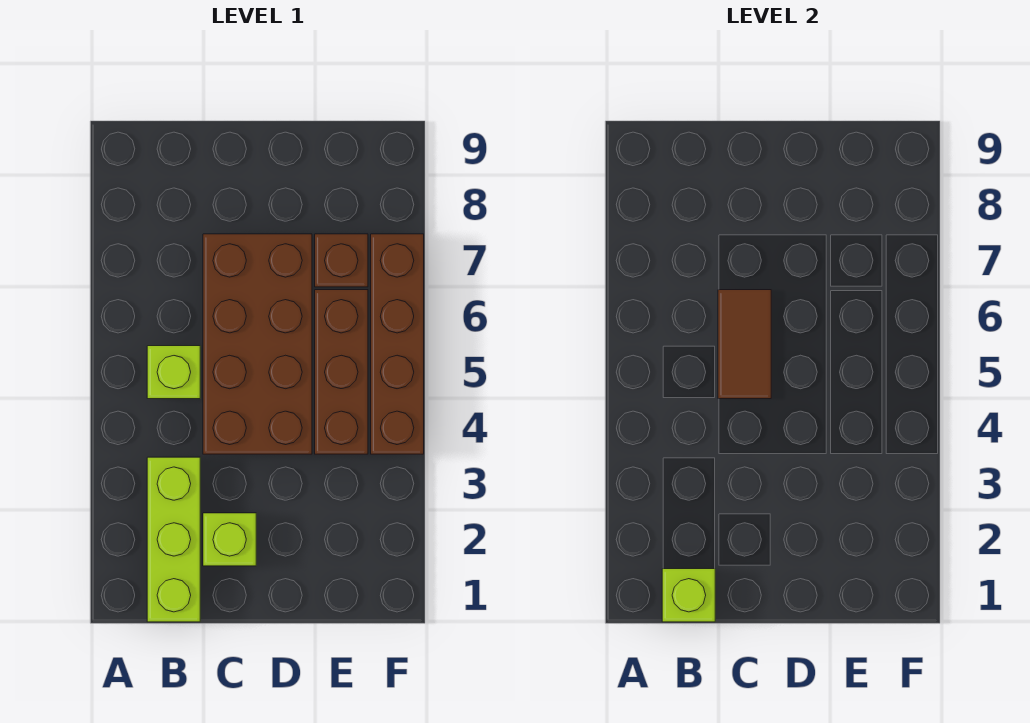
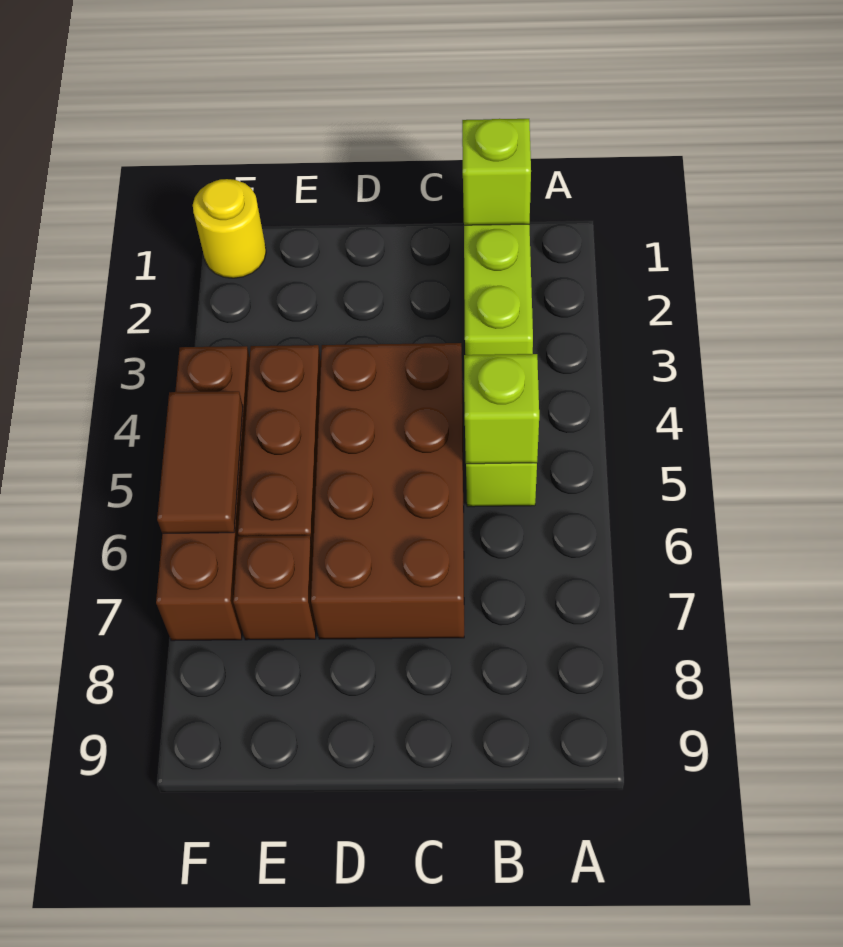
lime 1x1 brick [203,513,256,566] -> lime 1x1 brick moved to [464,354,539,464]
brown 1x2 tile [718,290,771,399] -> brown 1x2 tile moved to [157,391,243,533]
none -> yellow 1x1 round brick [193,179,266,278]

